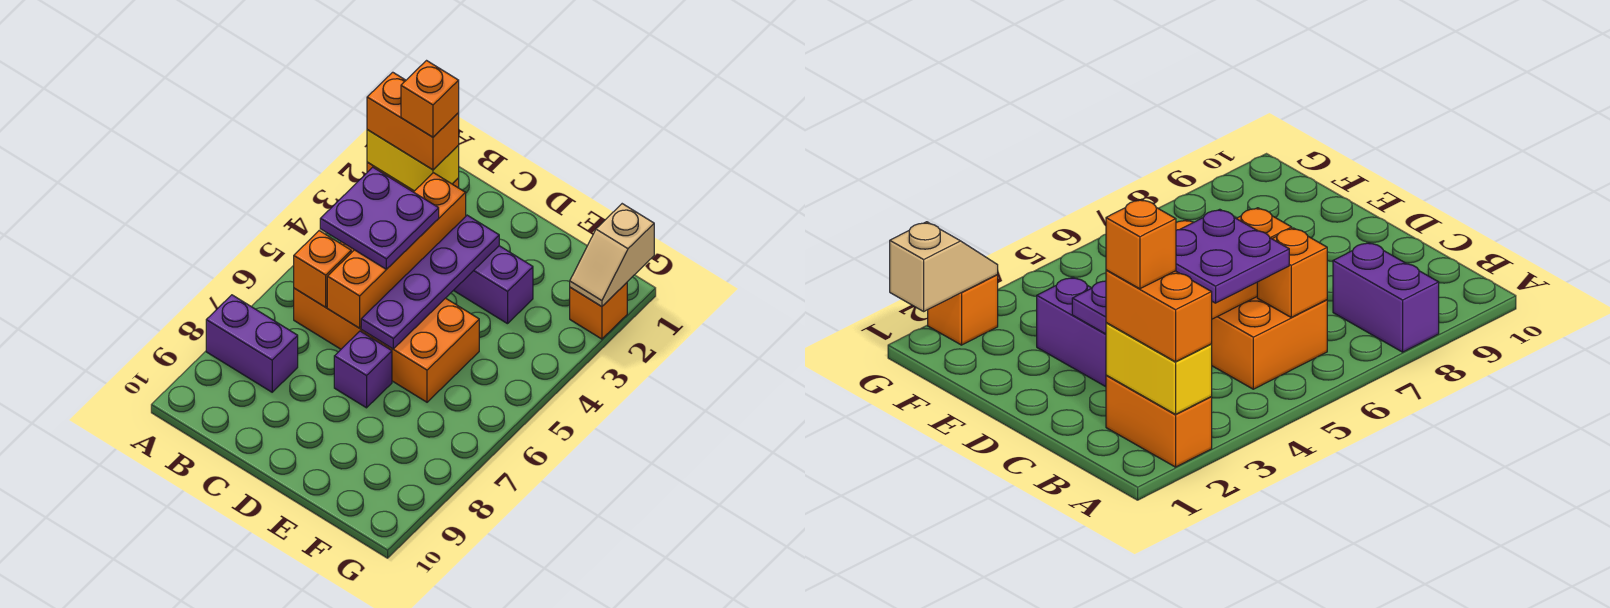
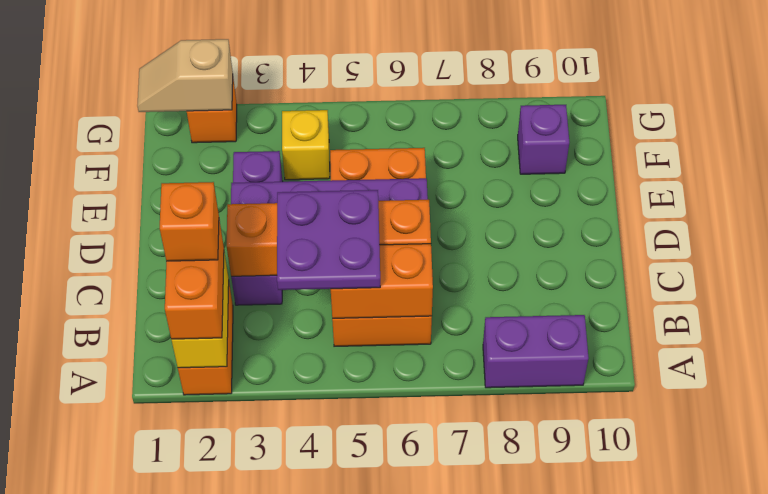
purple 1x2 brick [206,295,298,392] -> purple 1x2 brick turned to [483,315,589,388]
orange 1x1 brick [294,231,351,307] -> orange 1x2 brick [331,244,433,318]
purple 1x1 brick [334,331,392,408] -> purple 1x1 brick moved to [518,105,569,174]
none -> yellow 1x1 brick [282,110,330,180]
tan 1x2 slope [570,204,654,307] -> tan 1x2 slope turned to [137,39,233,112]

